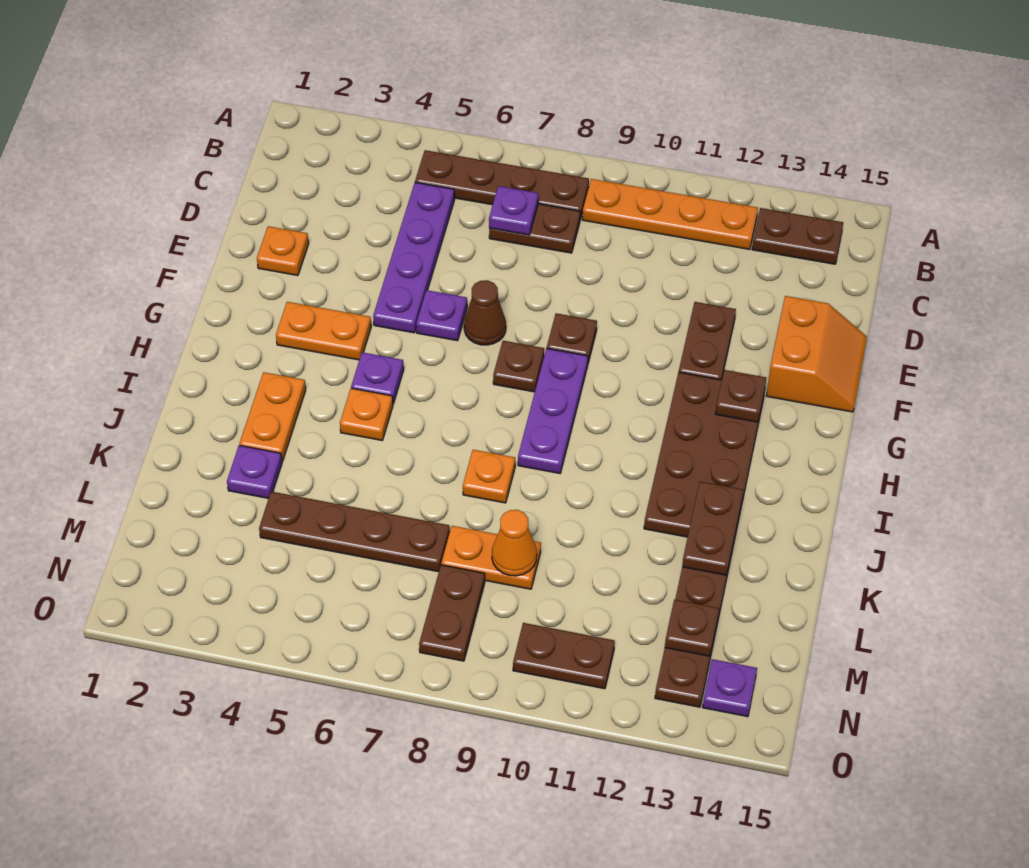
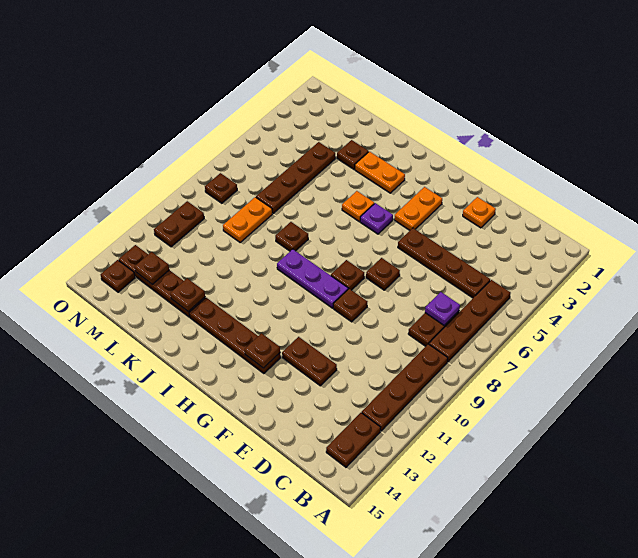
orange 1x4 plate [583,179,758,249] -> brown 1x4 plate [362,344,448,431]
purple 1x4 plate [373,183,455,333] -> brown 1x4 plate [398,228,490,298]
orange 2x2 slope [766,296,867,412] -> none
purple 1x1 plate [416,290,467,341] -> none
brown 1x1 cone [464,280,506,345] -> brown 1x1 plate [366,258,400,290]
brown 2x4 plate [644,372,765,541] -> brown 1x4 plate [189,298,281,374]
orange 1x1 plate [463,450,515,503] -> brown 1x1 plate [275,222,308,251]
brown 1x2 plate [682,481,743,575] -> brown 1x1 plate [170,278,205,312]
purple 1x1 plate [227,445,282,498] -> brown 1x1 plate [337,140,369,169]
orange 1x1 cone [492,510,537,576] -> none
brown 1x2 plate [419,565,485,661] -> brown 1x1 plate [205,173,237,203]
purple 1x1 plate [703,659,757,717] -> brown 1x1 plate [101,260,135,292]

